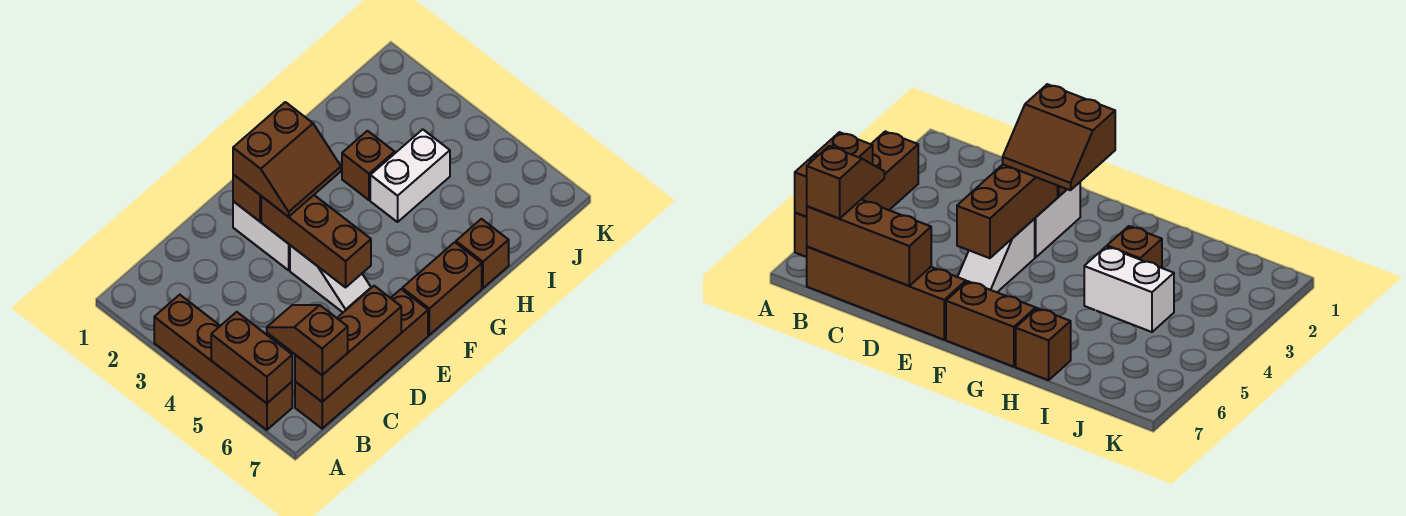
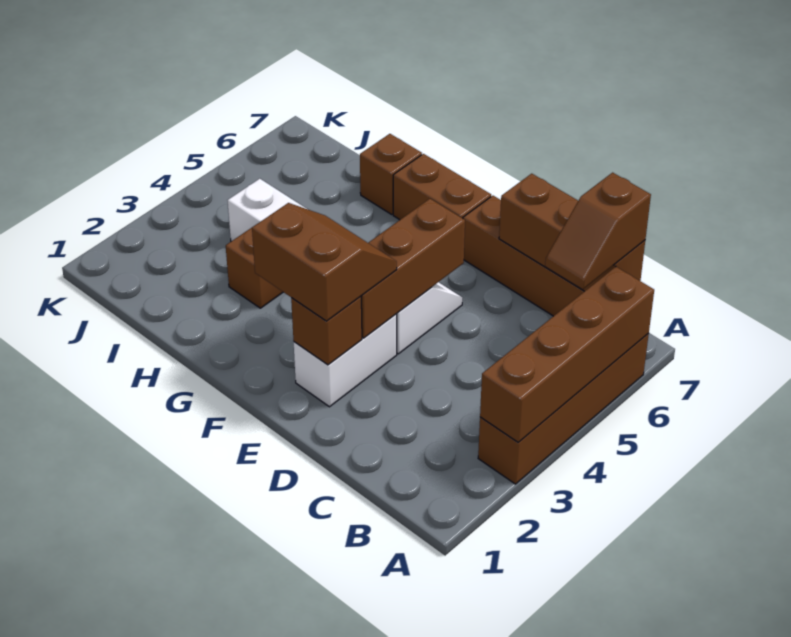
brown 1x2 brick [211,312,292,403] -> brown 1x4 brick [480,267,654,442]

